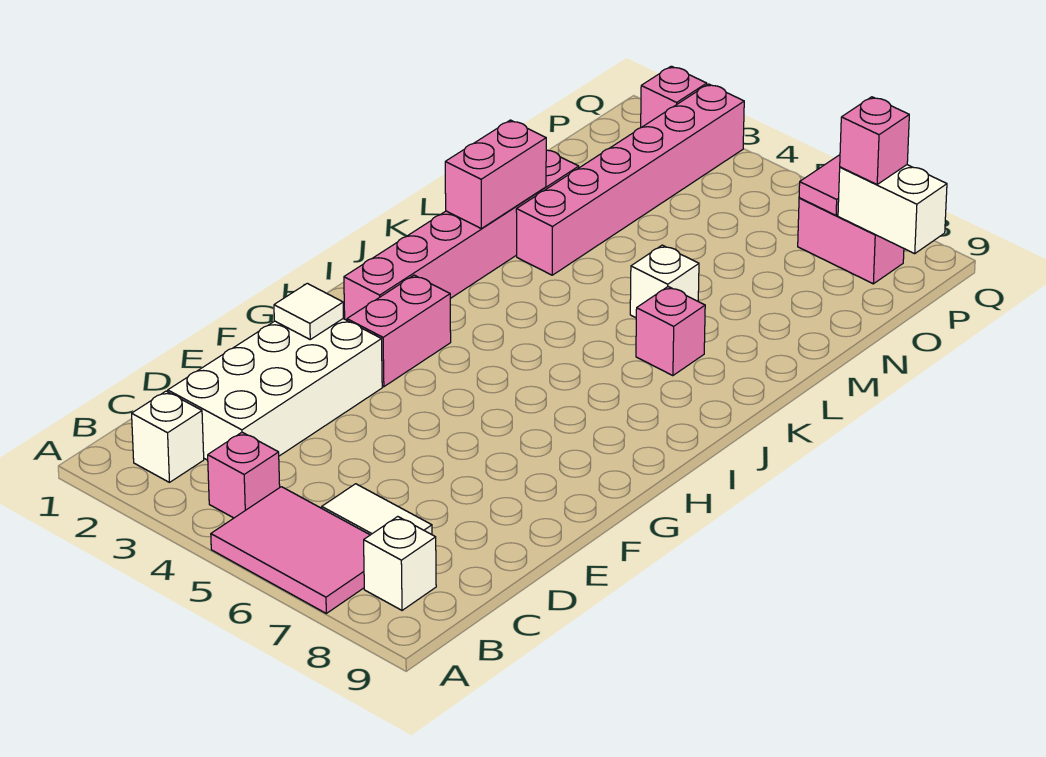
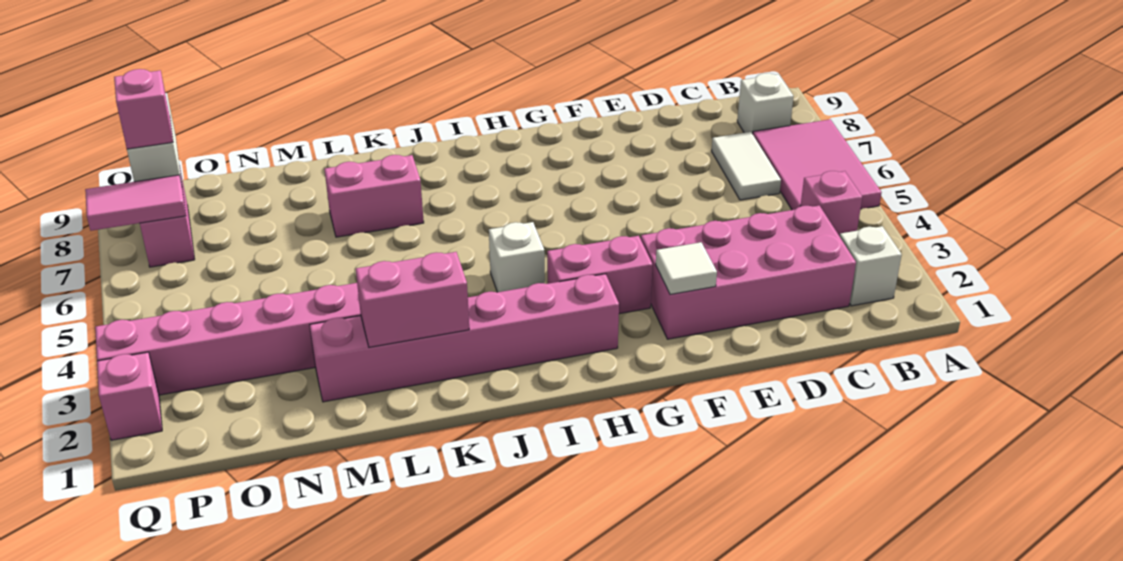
white 2x4 brick [168,319,382,460] -> pink 2x4 brick [641,206,856,339]
pink 1x1 brick [636,287,705,376] -> pink 1x2 brick [324,155,424,237]
white 1x1 brick [630,245,699,318] -> white 1x1 brick moved to [489,222,545,292]

